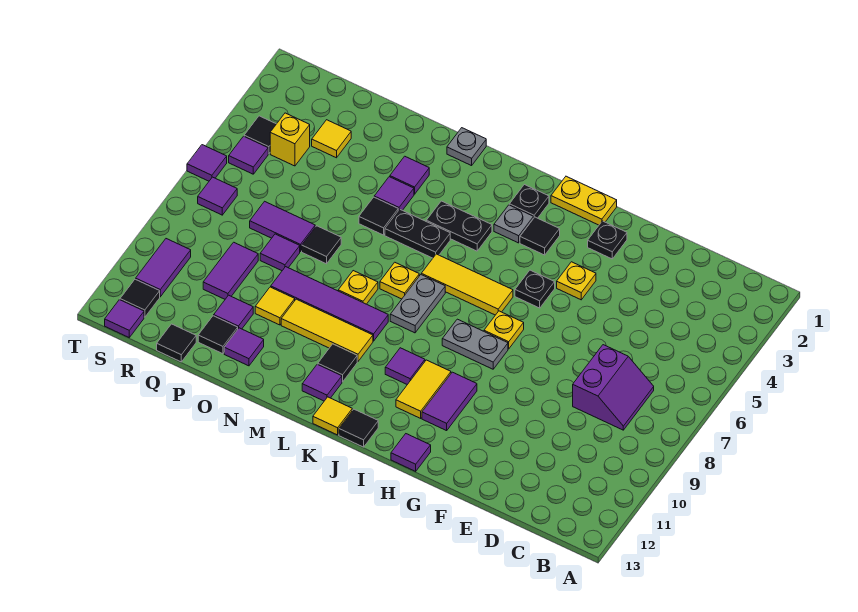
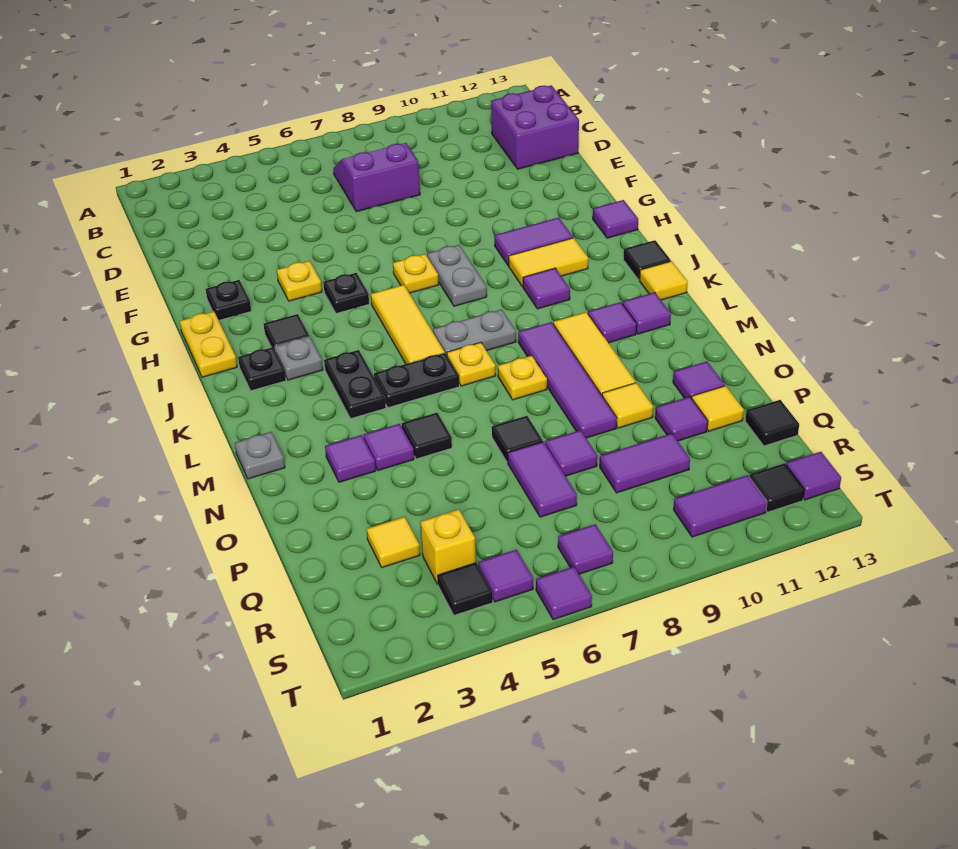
none -> purple 2x2 brick [491,85,579,169]
black 1x2 plate [385,209,450,258] -> black 1x2 plate turned to [374,353,459,408]
black 1x1 tile [318,344,357,382] -> purple 1x1 tile [588,302,637,343]
black 1x1 tile [198,316,238,354] -> yellow 1x1 tile [692,386,744,431]

